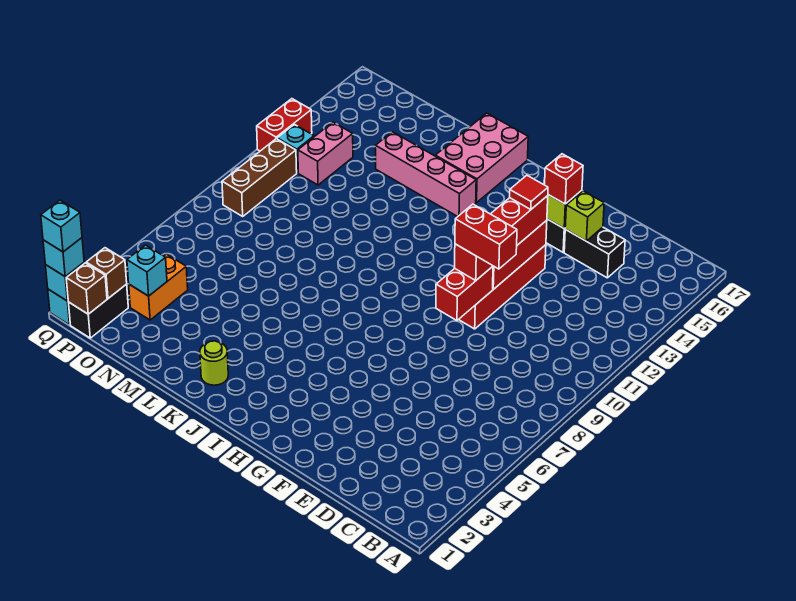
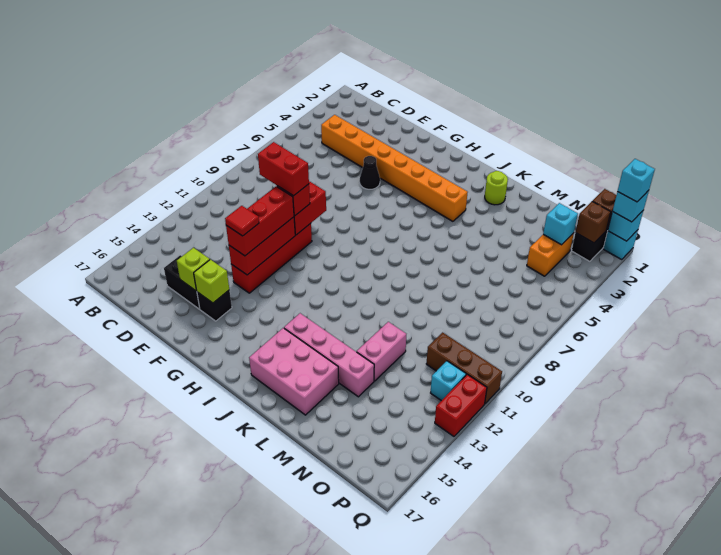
none -> orange 1x8 brick [321,115,468,221]
none -> black 1x1 cone [360,156,380,189]
red 1x1 brick [545,154,583,204] -> none
pink 2x3 brick [435,113,528,203] -> pink 2x3 brick turned to [249,328,339,415]
pink 1x2 brick [298,122,353,185] -> pink 1x2 brick moved to [357,322,406,381]
brown 1x3 brick [222,139,297,216] -> brown 1x3 brick turned to [426,332,502,404]

